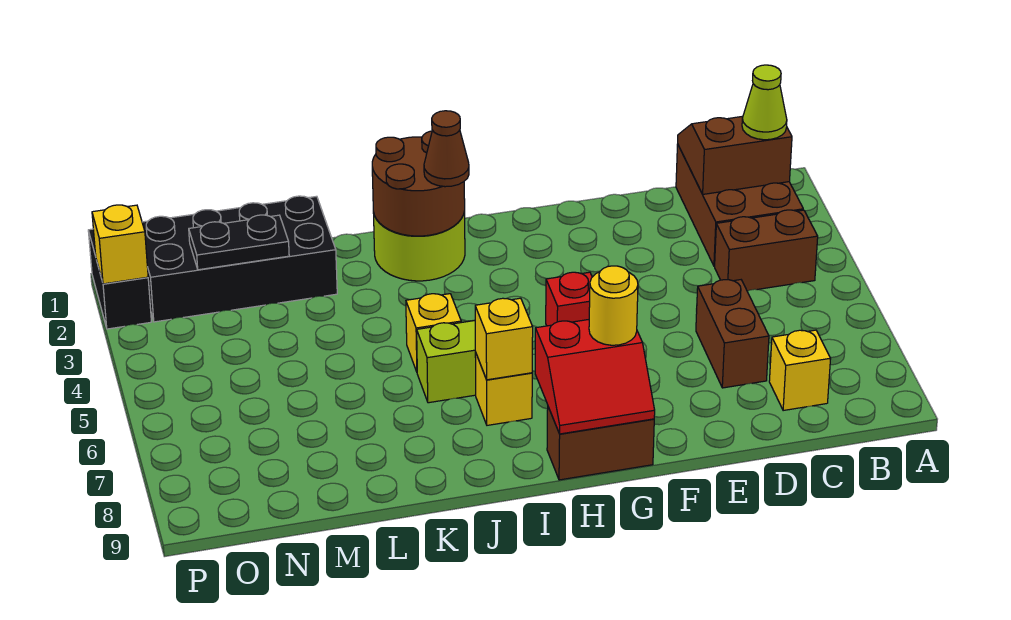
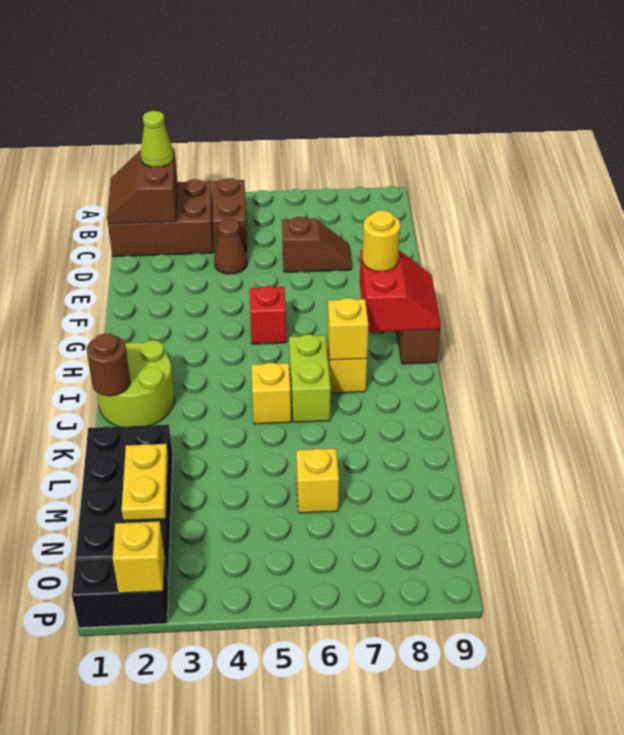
yellow 1x1 brick [769,330,831,411] -> yellow 1x1 brick moved to [296,448,339,513]
brown 1x2 brick [696,280,769,388] -> brown 1x2 slope [282,217,351,272]
brown 2x2 round brick [372,131,465,236] -> brown 1x1 round brick [87,333,130,396]
brown 1x1 cone [424,111,469,187] -> brown 1x1 cone moved to [214,219,247,274]
black 1x2 plate [189,215,289,270] -> yellow 1x2 plate [122,444,168,521]

